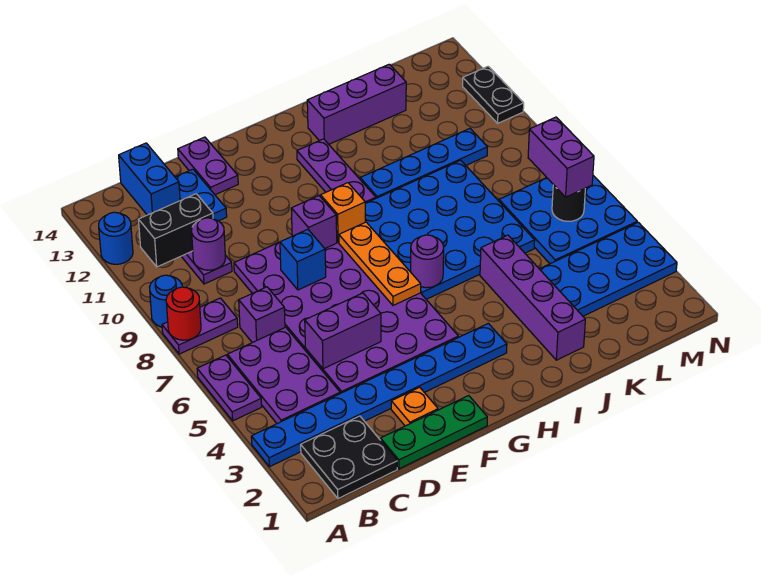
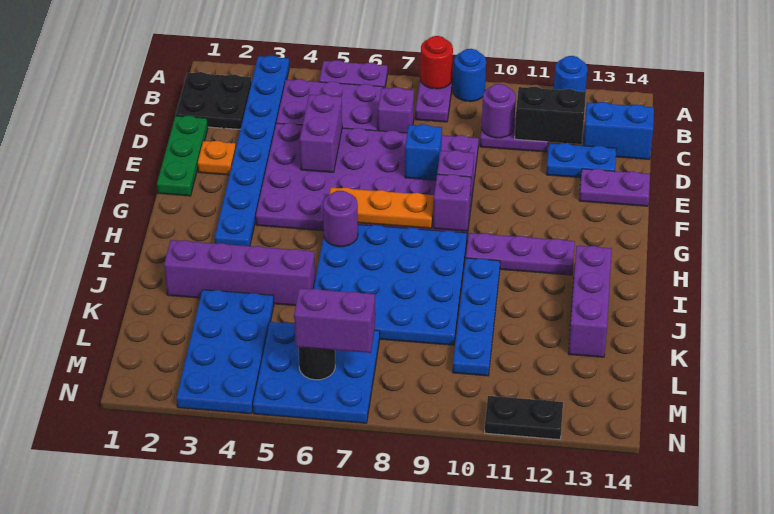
black 1x2 brick [139,194,213,267] -> black 1x2 brick turned to [515,86,586,144]
orange 1x1 brick [321,183,365,242] -> purple 1x1 brick [433,174,471,231]

